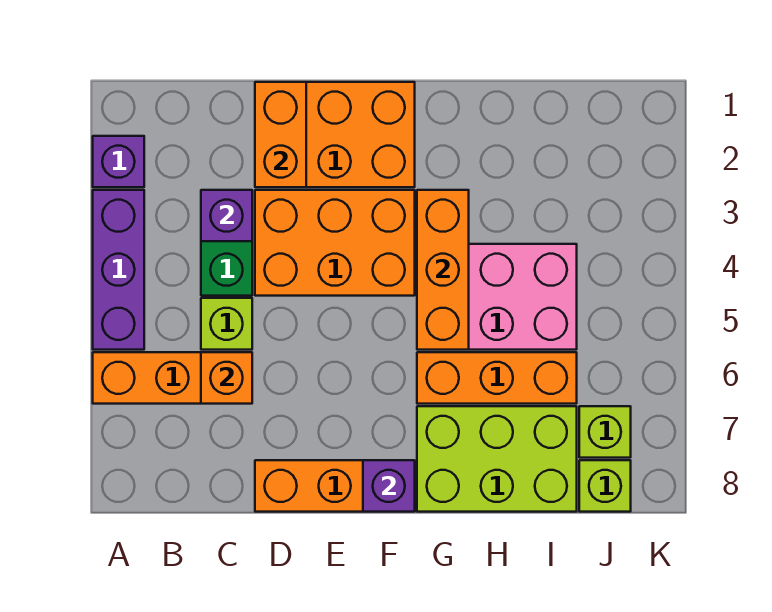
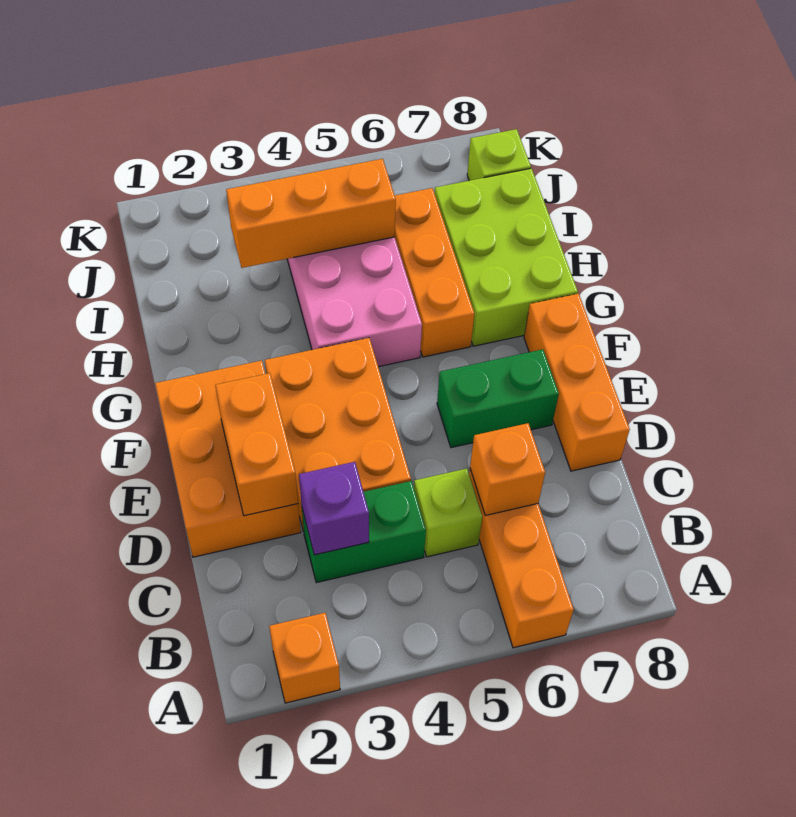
purple 1x1 brick [93,136,144,187] -> orange 1x1 brick [269,613,340,703]
purple 1x3 brick [93,190,144,350] -> none
orange 1x2 brick [255,82,306,187] -> orange 1x2 brick turned to [215,373,298,516]
none -> green 1x2 brick [437,349,559,448]
purple 1x1 brick [363,460,415,512] -> none
orange 1x3 brick [417,190,469,350] -> orange 1x3 brick moved to [226,159,396,268]
lime 1x1 brick [579,406,631,458] -> none

